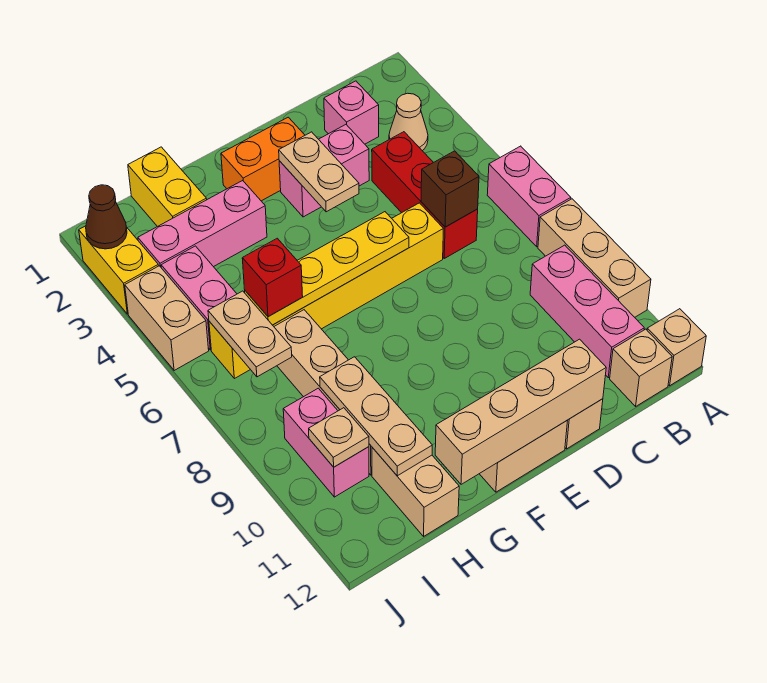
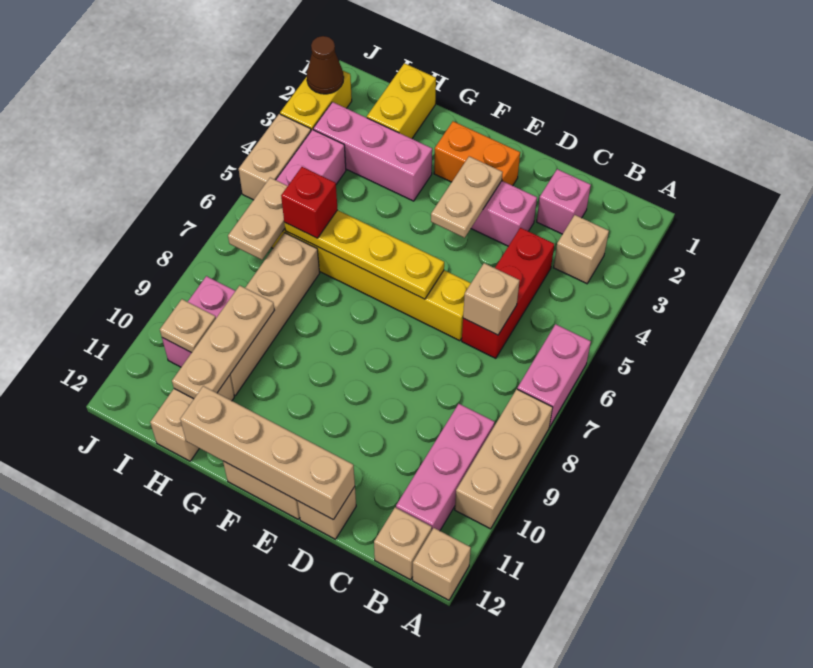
tan 1x1 cone [389,93,428,151] -> tan 1x1 brick [554,215,609,284]
brown 1x1 brick [421,151,479,227] -> tan 1x1 brick [463,263,520,335]

